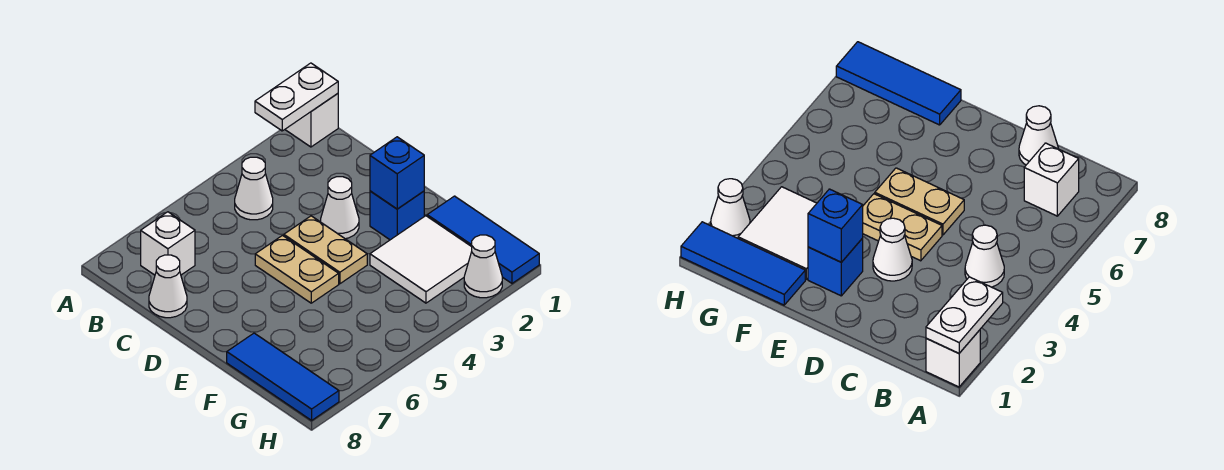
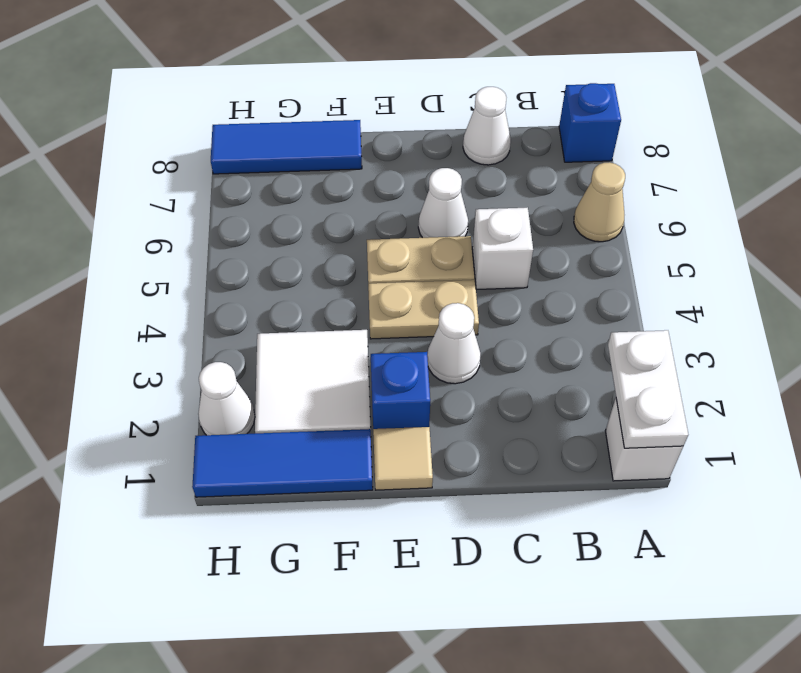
none -> tan 1x1 cone [574,162,625,242]
white 1x1 cone [235,157,273,220] -> white 1x1 cone moved to [418,168,468,238]
white 1x1 brick [141,212,195,275] -> white 1x1 brick moved to [472,208,533,289]
none -> tan 1x1 tile [373,427,433,490]
blue 1x1 brick [370,137,424,209] -> blue 1x1 brick moved to [559,83,621,162]

